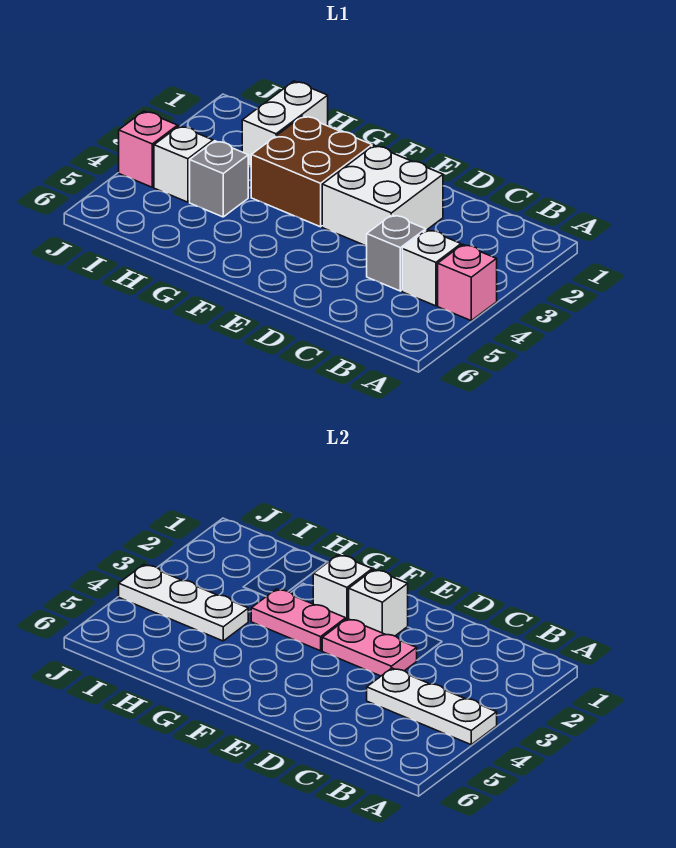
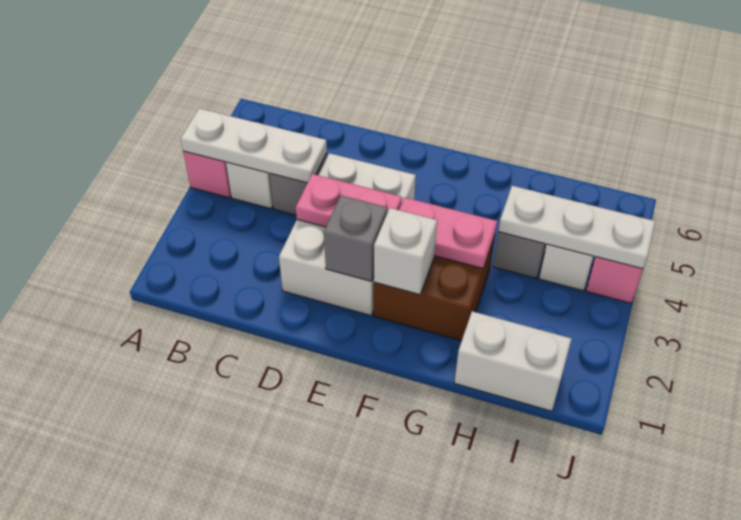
white 2x2 brick [322,146,443,246] -> white 2x3 brick [279,153,416,316]
white 1x1 brick [349,570,408,636] -> grey 1x1 brick [324,195,387,281]
white 1x2 brick [242,81,328,167] -> white 1x2 brick turned to [454,311,571,411]

